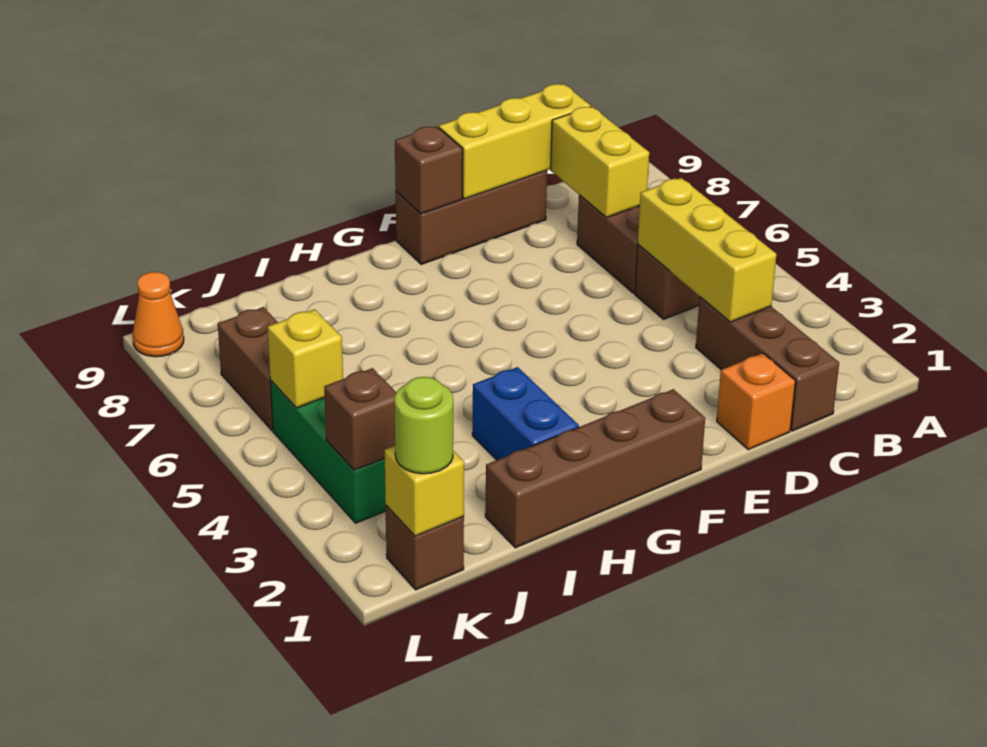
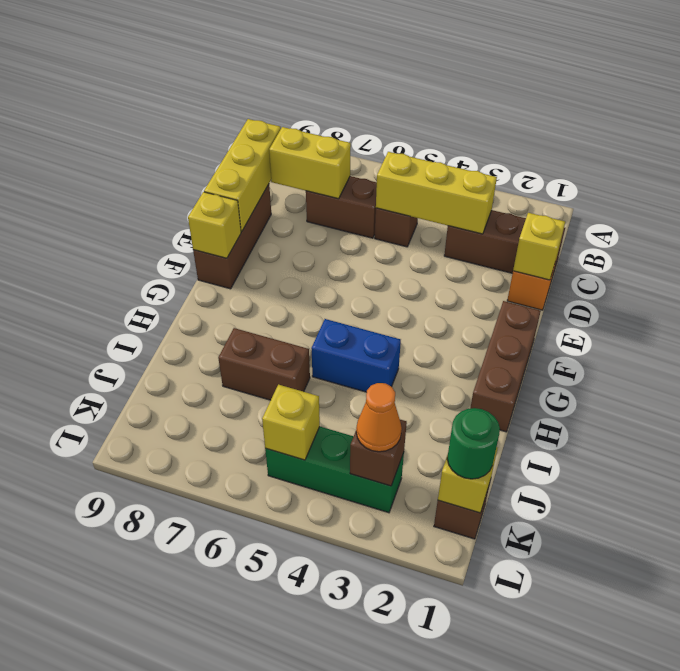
none -> yellow 1x1 brick [513,213,565,280]
brown 1x4 brick [485,389,705,548] -> brown 1x3 brick [470,301,541,432]
brown 1x1 brick [395,126,463,214] -> yellow 1x1 brick [188,192,241,258]
blue 1x2 brick [472,367,579,460] -> blue 1x2 brick moved to [311,319,401,392]
lime 1x1 round brick [394,377,453,474] -> green 1x1 round brick [447,408,500,479]
brown 1x2 brick [218,307,278,430] -> brown 1x2 brick moved to [218,328,310,400]
orange 1x1 cone [133,272,184,357] -> orange 1x1 cone moved to [356,383,402,452]

